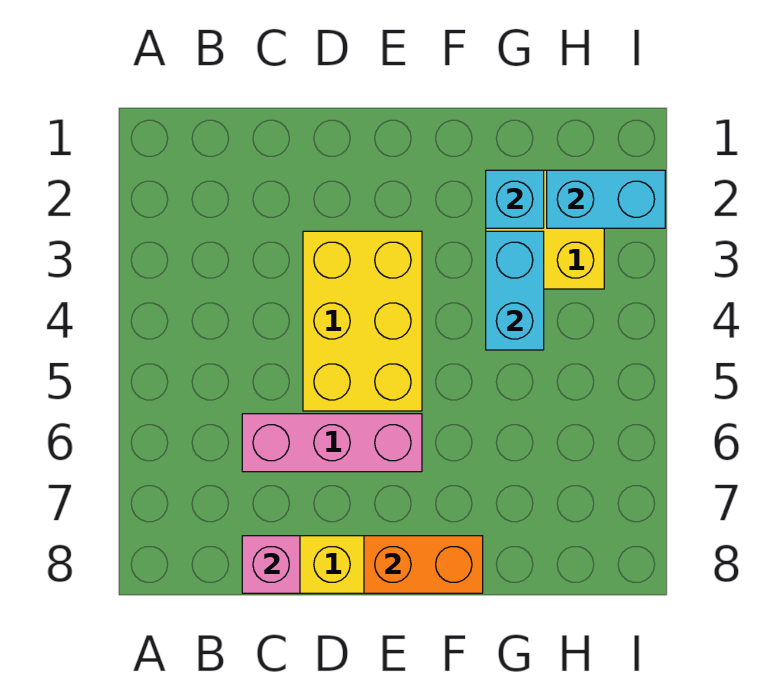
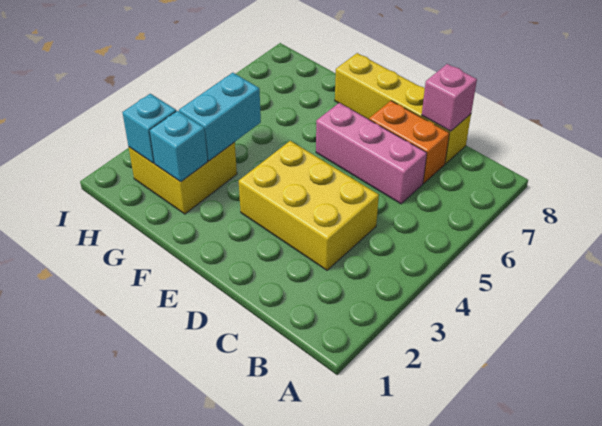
yellow 2x3 brick [303,231,422,411] -> yellow 2x3 brick turned to [239,141,379,270]
orange 1x2 brick [364,536,483,593] -> orange 1x2 brick moved to [369,101,449,183]
cyan 1x2 brick [547,170,665,228] -> cyan 1x1 brick [122,94,176,163]

